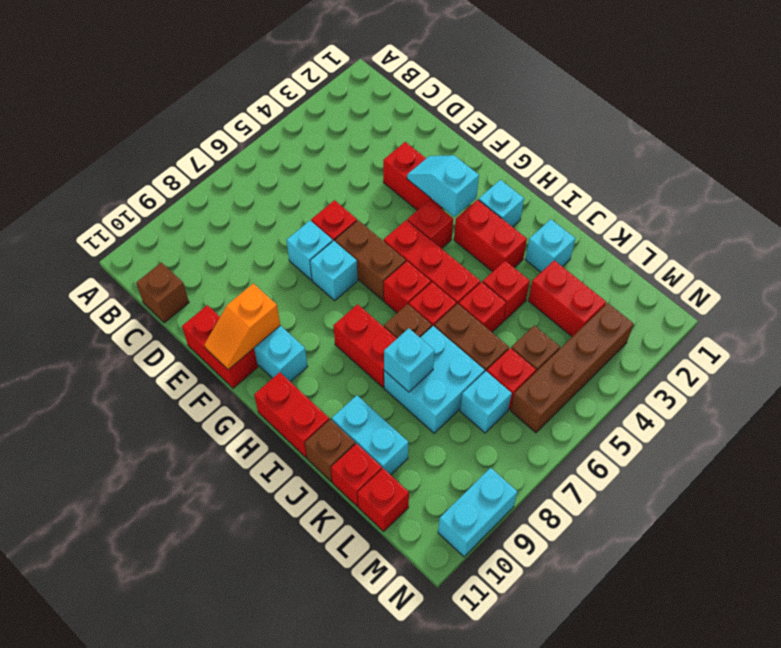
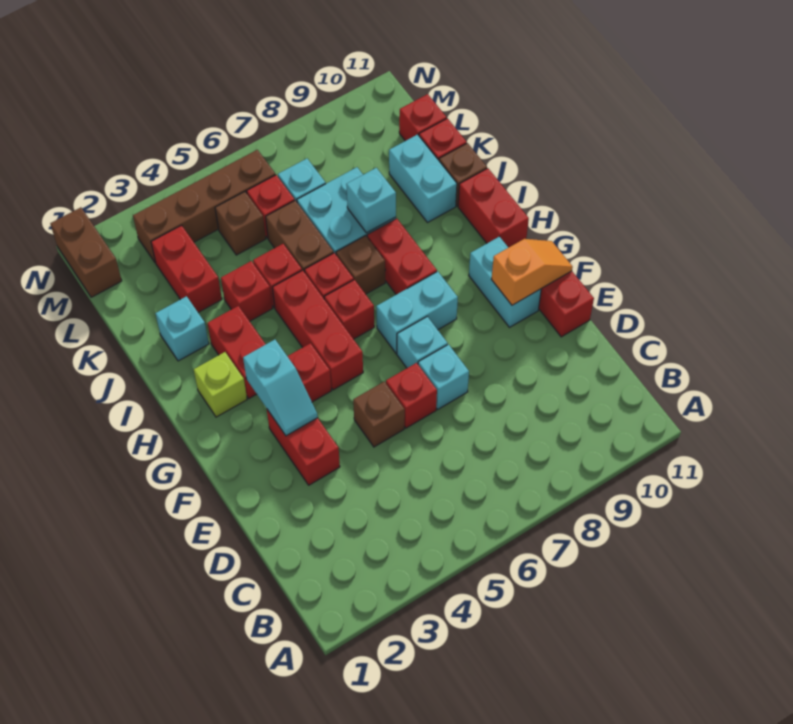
brown 1x1 brick [136,263,189,323] -> brown 1x1 brick moved to [353,382,405,447]
brown 1x2 brick [335,220,406,300] -> brown 1x2 brick moved to [50,207,122,297]
cyan 1x1 brick [479,180,524,227] -> lime 1x1 brick [194,352,247,417]
cyan 1x2 brick [438,468,518,557] -> cyan 1x2 brick moved to [376,271,458,354]

